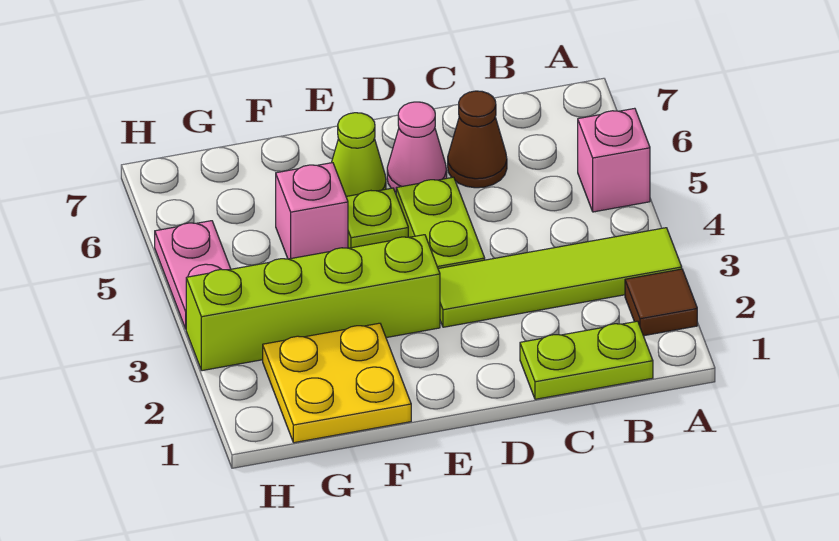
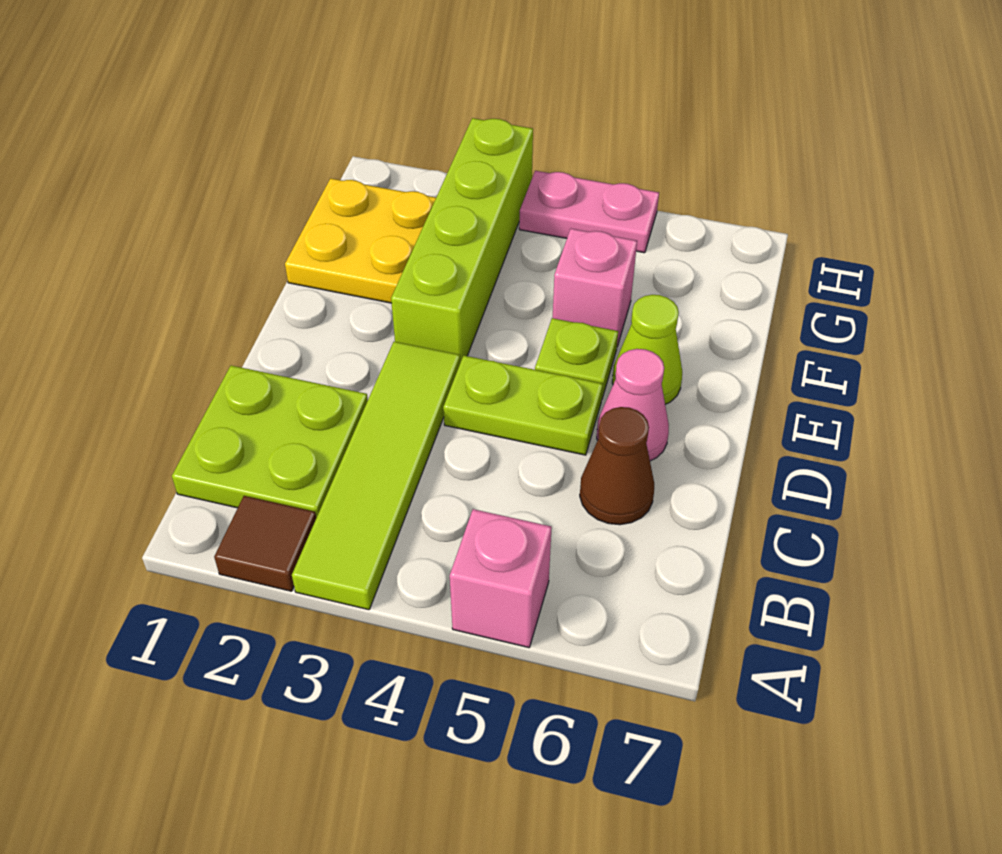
lime 1x2 plate [520,321,653,399] -> lime 2x2 plate [172,366,368,518]

